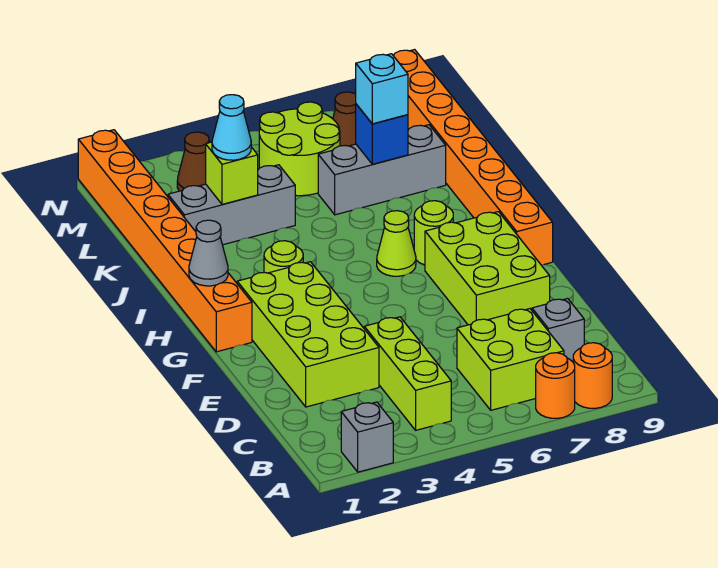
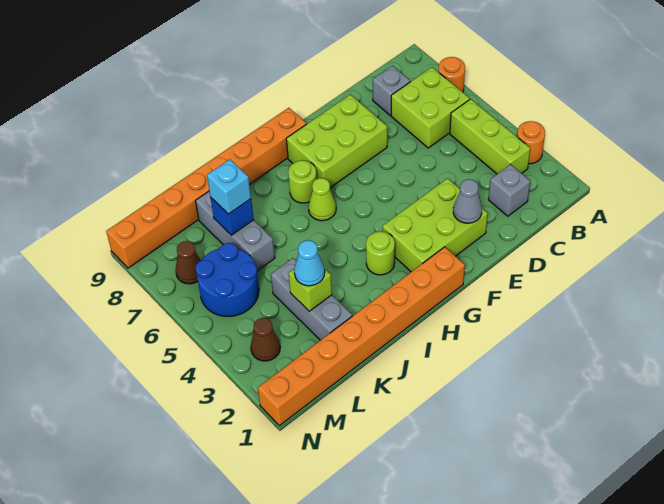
grey 1x1 brick [341,402,393,472] -> grey 1x1 brick moved to [488,164,530,216]
orange 1x1 round brick [573,343,612,408] -> orange 1x1 round brick moved to [517,121,545,164]
lime 1x3 brick [364,317,451,430] -> lime 1x3 brick turned to [450,99,530,174]
lime 2x4 brick [237,262,379,407] -> lime 2x3 brick [383,178,488,272]
grey 1x1 cone [189,220,228,286] -> grey 1x1 cone moved to [453,179,482,223]
lime 2x2 round brick [259,102,340,196] -> blue 2x2 round brick [195,243,259,316]

